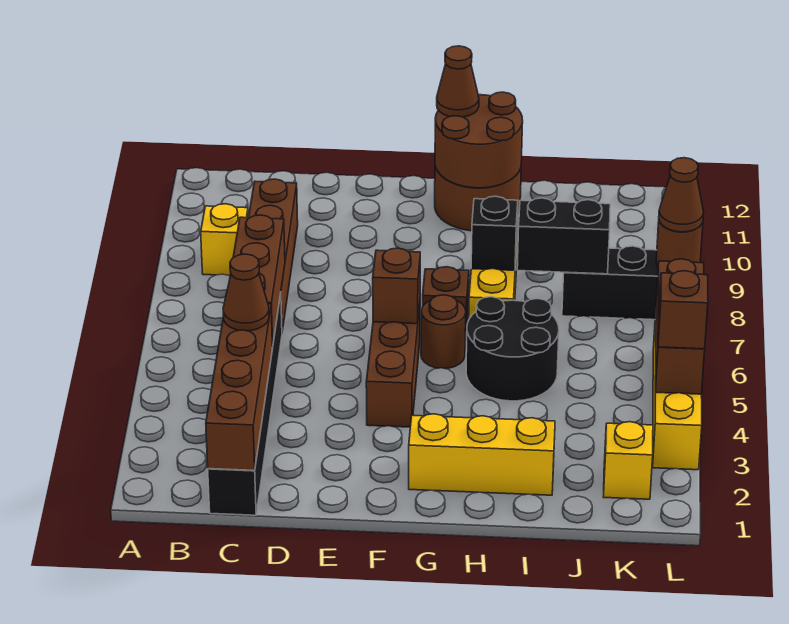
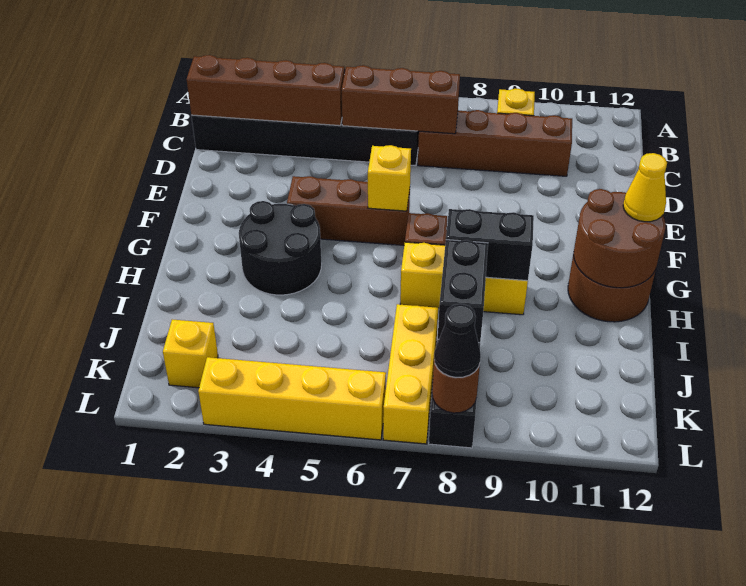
brown 1x1 cone [223,254,269,331] -> none
brown 1x1 brick [373,248,420,324] -> yellow 1x1 brick [368,145,411,211]
yellow 1x3 brick [409,414,555,495] -> yellow 1x3 brick moved to [383,304,438,444]
brown 1x1 round brick [421,295,466,369] -> none
brown 1x1 cone [437,46,479,117] -> yellow 1x1 cone [623,153,667,222]
black 2x2 round brick [466,297,559,401] -> black 2x2 round brick moved to [239,201,322,295]
black 1x1 brick [471,196,518,270] -> black 1x2 brick [446,209,534,281]
brown 1x3 brick [655,259,705,394] -> none
brown 1x1 brick [658,271,708,349] -> none
brown 1x1 cone [659,158,704,232] -> black 1x1 cone [434,304,481,377]

